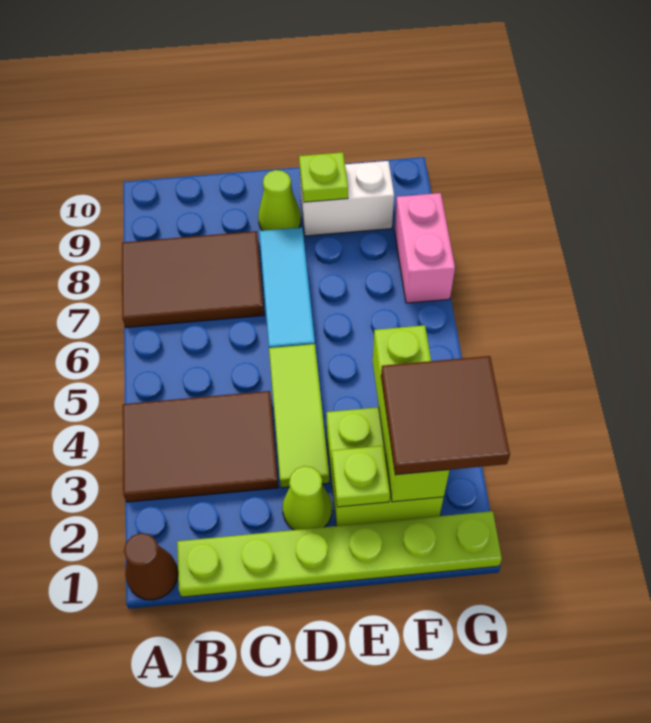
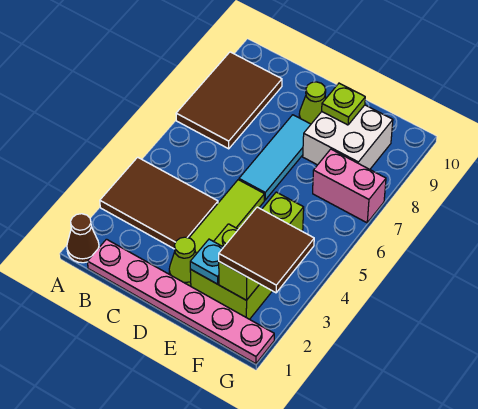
brown 2x3 tile [122,231,264,328] -> brown 2x3 tile turned to [176,52,282,149]
lime 1x6 plate [177,511,502,597] -> pink 1x6 plate [87,239,274,364]
lime 1x1 plate [332,446,390,507] -> cyan 1x1 plate [190,239,223,284]
white 1x2 brick [300,161,394,236] -> white 2x2 brick [303,105,393,169]
pink 1x2 brick [394,193,455,303] -> pink 1x2 brick turned to [313,149,386,223]

